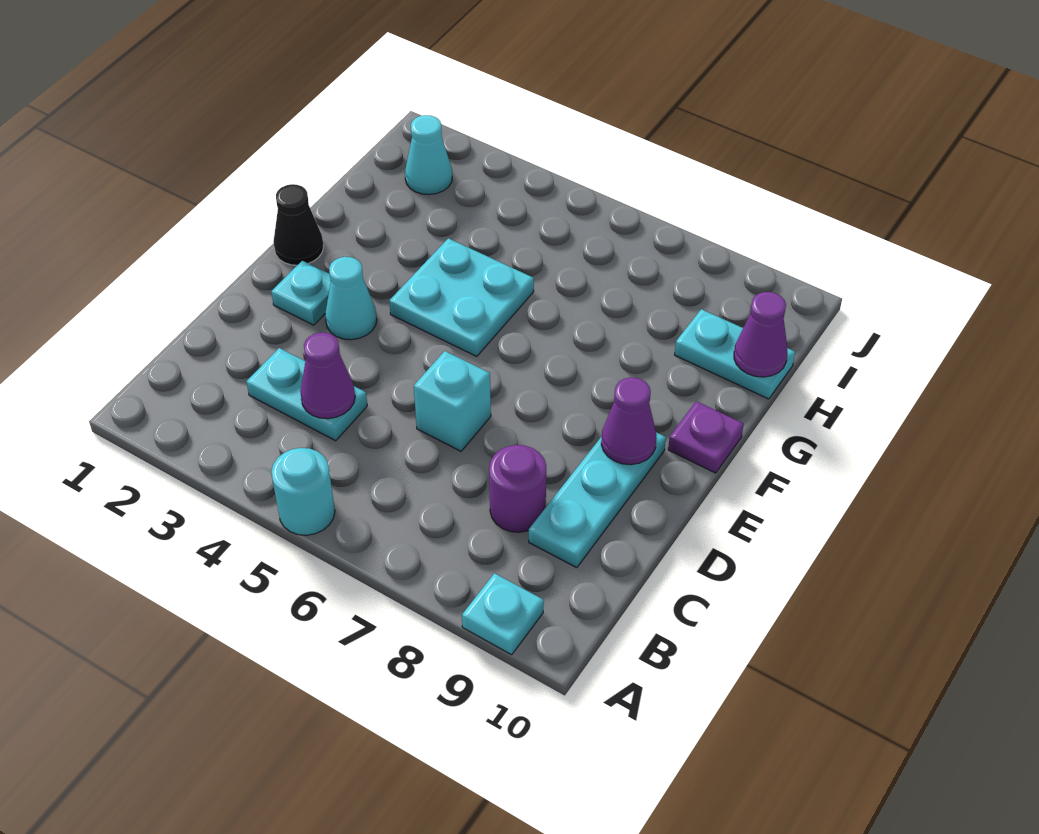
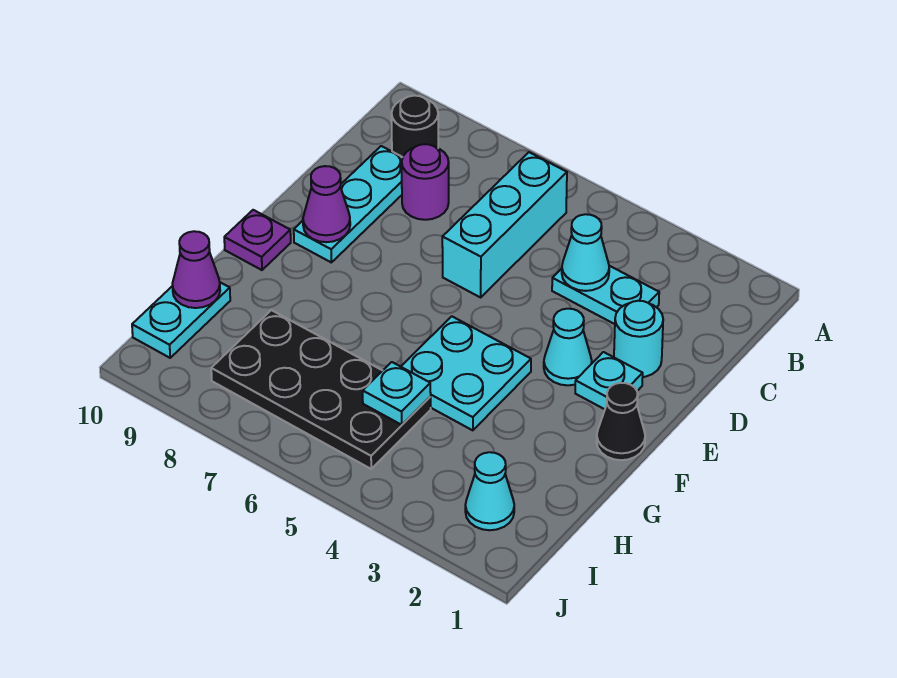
cyan 1x1 round brick [271,448,335,535] -> cyan 1x1 round brick moved to [614,301,663,377]
cyan 1x1 plate [462,573,544,655] -> cyan 1x1 plate moved to [363,362,431,425]
none -> black 1x1 round brick [392,96,438,157]
purple 1x1 cone [300,333,355,419] -> cyan 1x1 cone [562,214,609,291]
cyan 1x1 brick [414,351,491,451] -> cyan 1x3 brick [442,152,567,297]
none -> black 2x4 plate [211,310,431,469]
cyan 1x2 plate [675,309,795,399] -> cyan 1x2 plate turned to [132,282,230,358]

